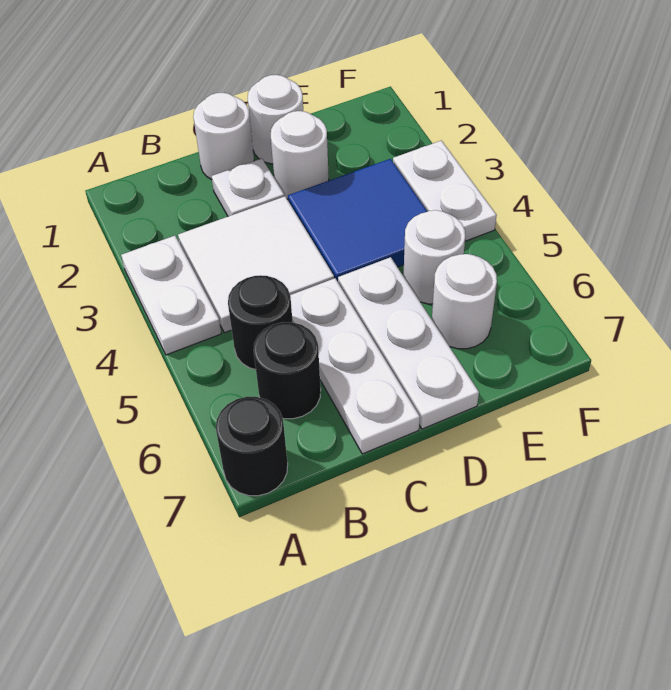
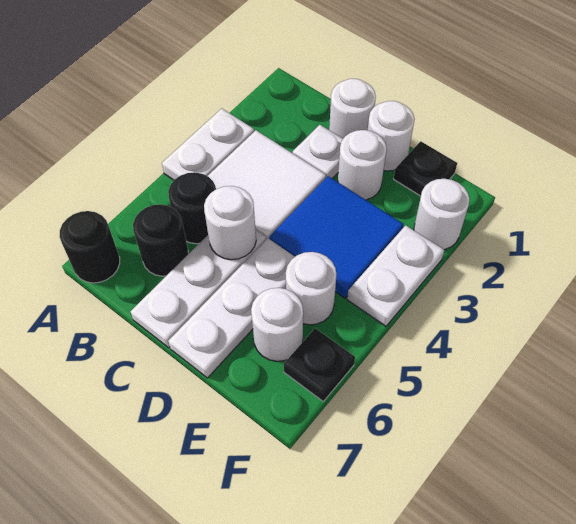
none -> white 1x1 round brick [204,186,256,260]
none -> black 1x1 plate [394,141,457,196]
none -> white 1x1 round brick [414,179,470,250]
none -> black 1x1 plate [284,328,355,401]

